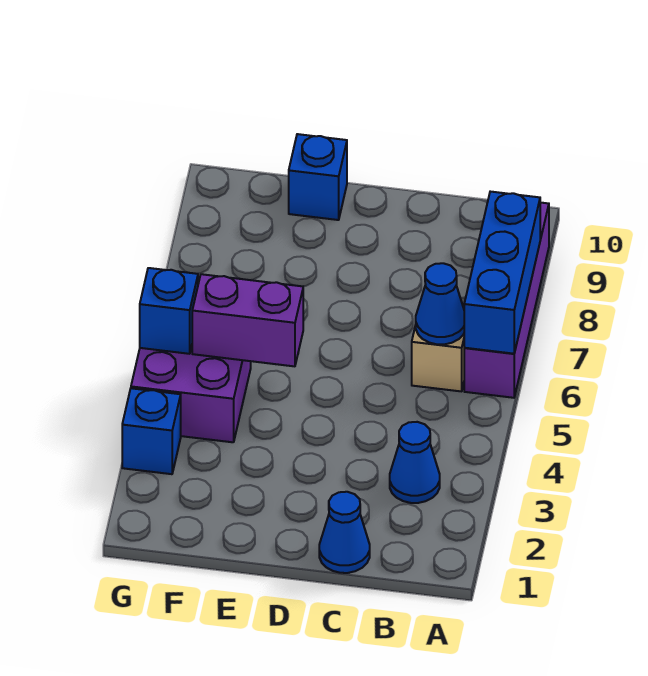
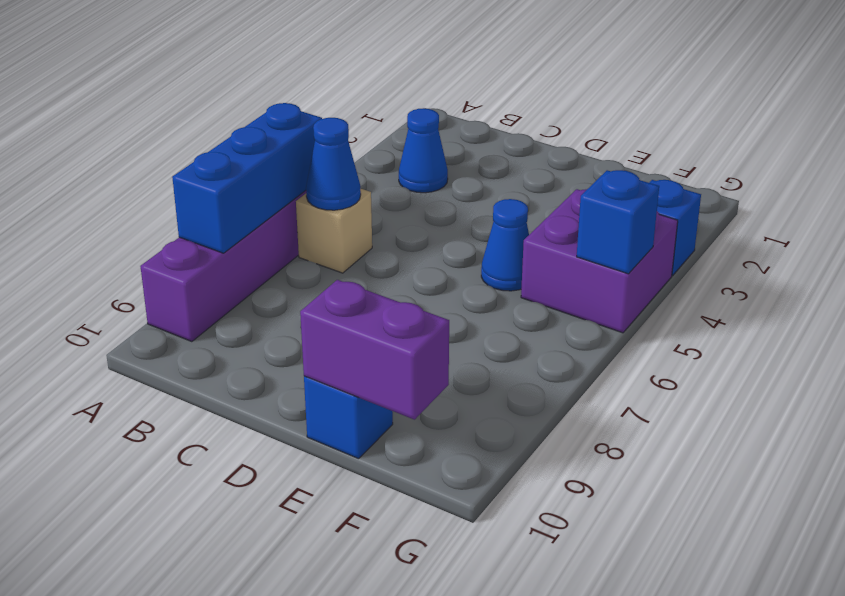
blue 1x1 cone [319,492,370,573] -> blue 1x1 cone moved to [481,199,529,291]
purple 1x2 brick [192,274,303,366] -> purple 1x2 brick moved to [300,280,449,420]

